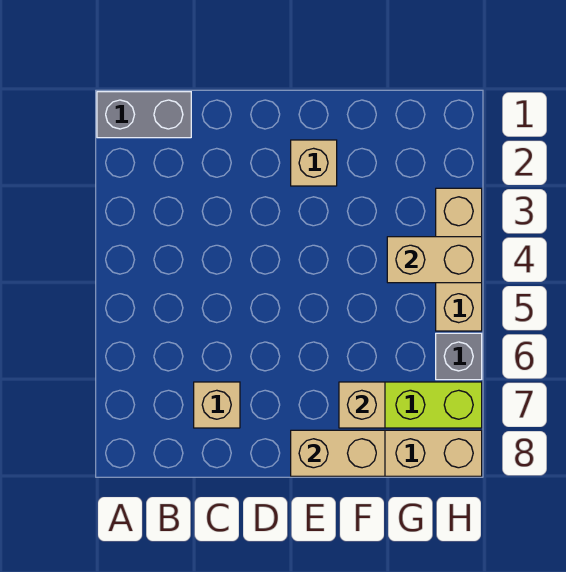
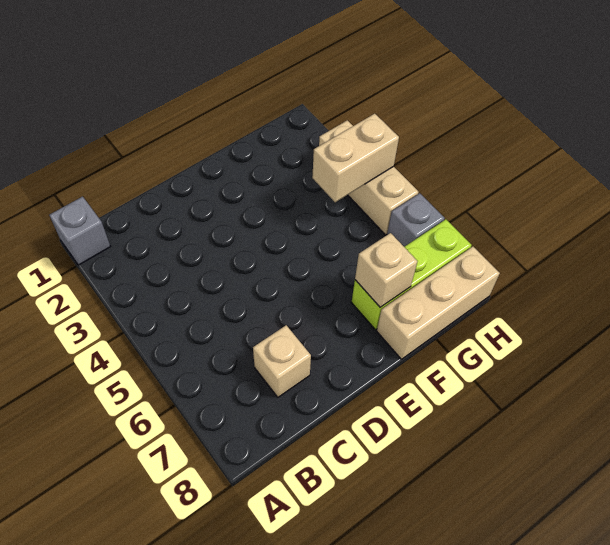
grey 1x2 brick [97,92,191,138] -> grey 1x1 brick [49,197,110,265]
tan 1x1 brick [291,140,337,186] -> none
tan 1x2 brick [291,430,385,476] -> none

